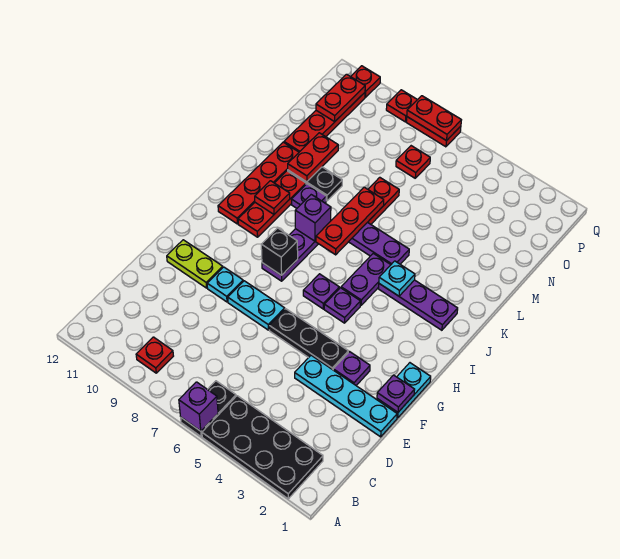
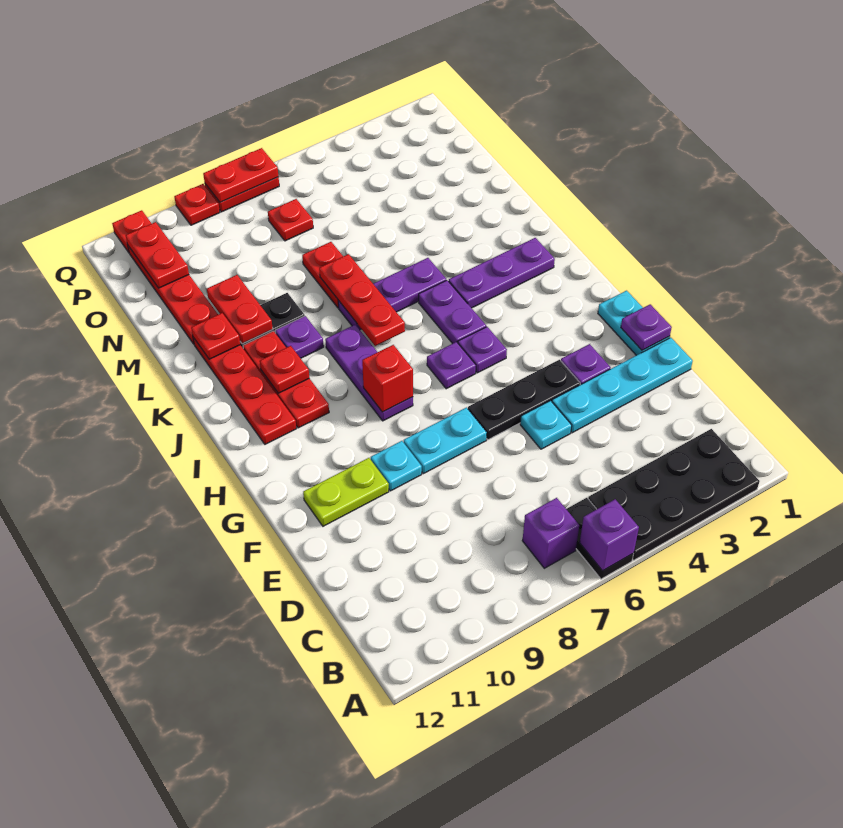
red 1x1 plate [136,337,173,373] -> red 1x1 plate moved to [191,313,240,359]
black 1x1 brick [261,228,298,275] -> red 1x1 brick [362,345,413,412]
cyan 1x1 plate [379,261,415,296] -> cyan 1x1 plate moved to [520,401,572,449]
purple 1x1 brick [295,195,331,241] -> purple 1x1 brick moved to [522,498,579,568]

